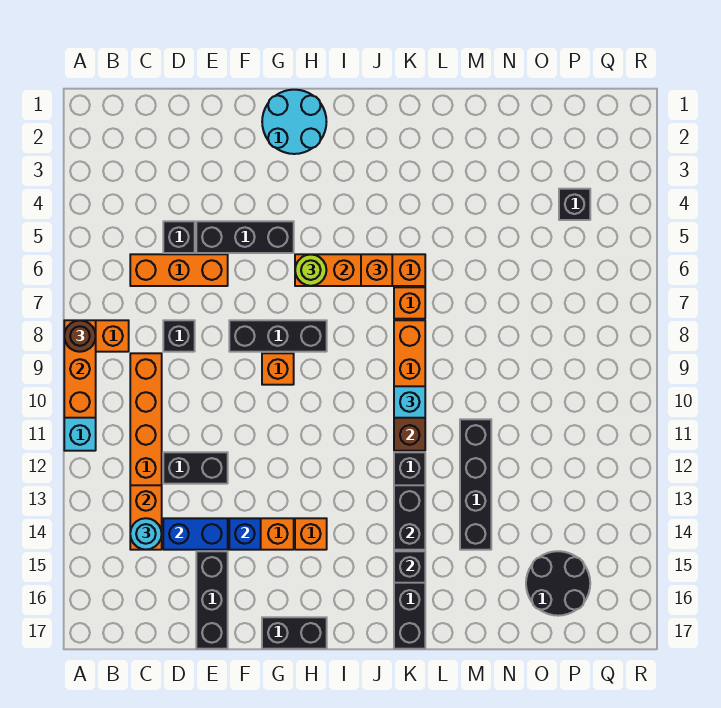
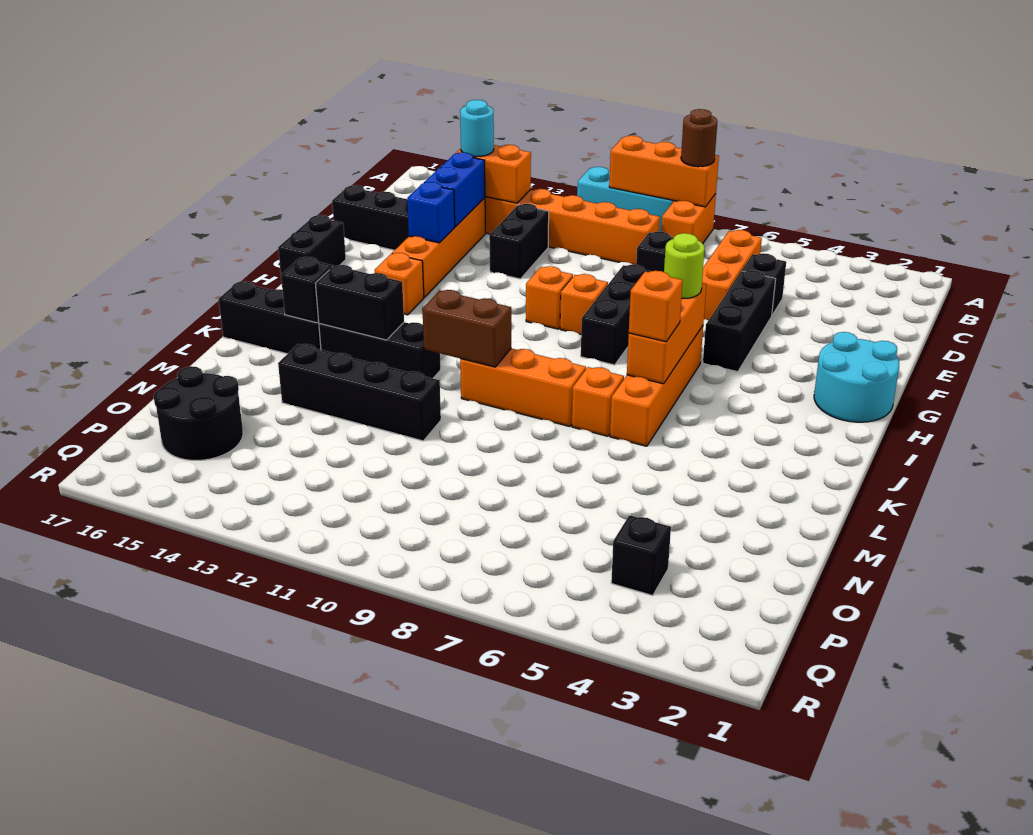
none -> orange 1x1 brick [526,266,573,329]
cyan 1x1 brick [394,386,425,418] -> none

